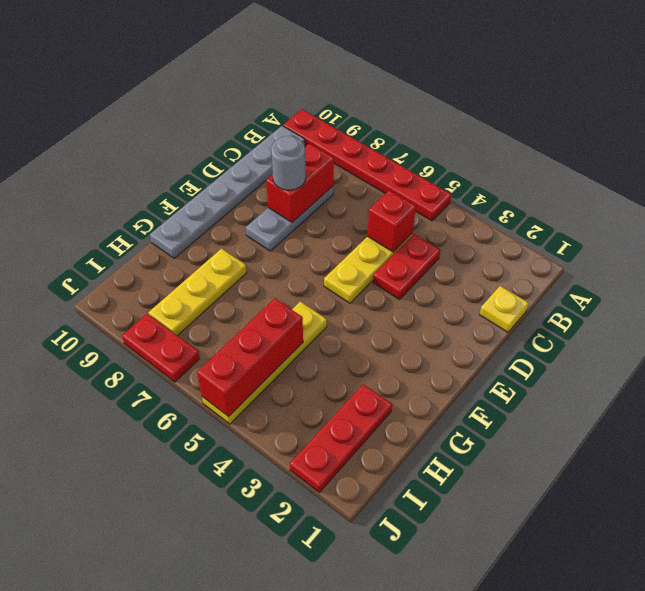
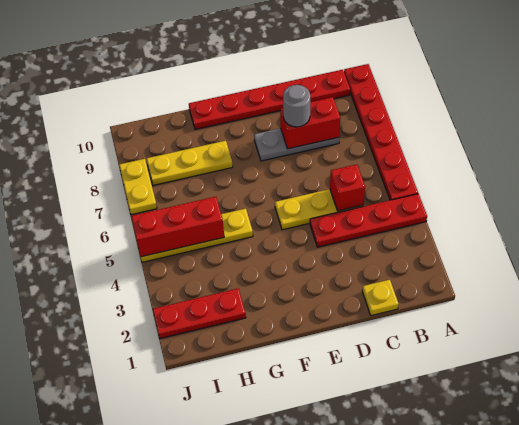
grey 1x6 plate [150,126,305,258] -> red 1x6 plate [189,70,350,130]
red 1x2 plate [373,234,440,299] -> red 1x4 plate [310,194,427,247]
red 1x2 plate [122,314,200,382] -> yellow 1x2 plate [119,159,157,215]

